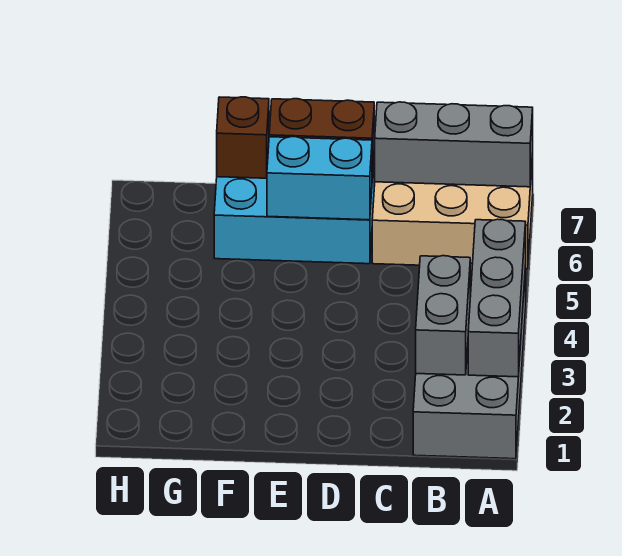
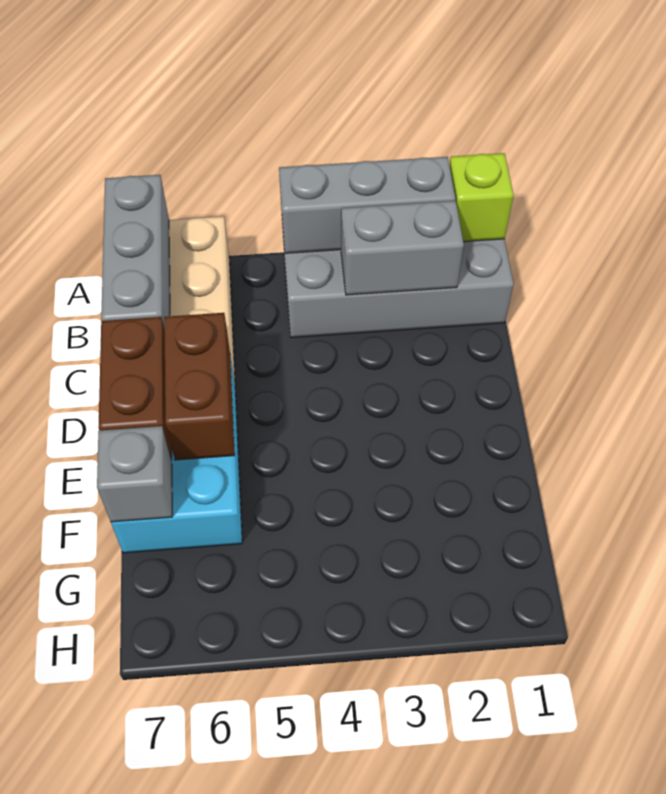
none -> lime 1x1 brick [450,153,514,242]
cyan 1x2 brick [267,137,372,220] -> brown 1x2 brick [164,313,235,460]
brown 1x1 brick [217,97,269,178] -> grey 1x1 brick [97,426,172,522]

